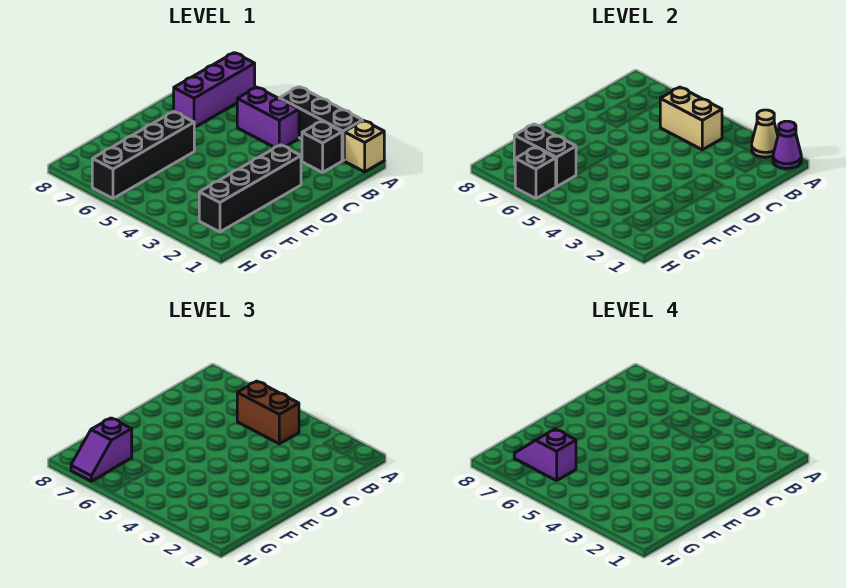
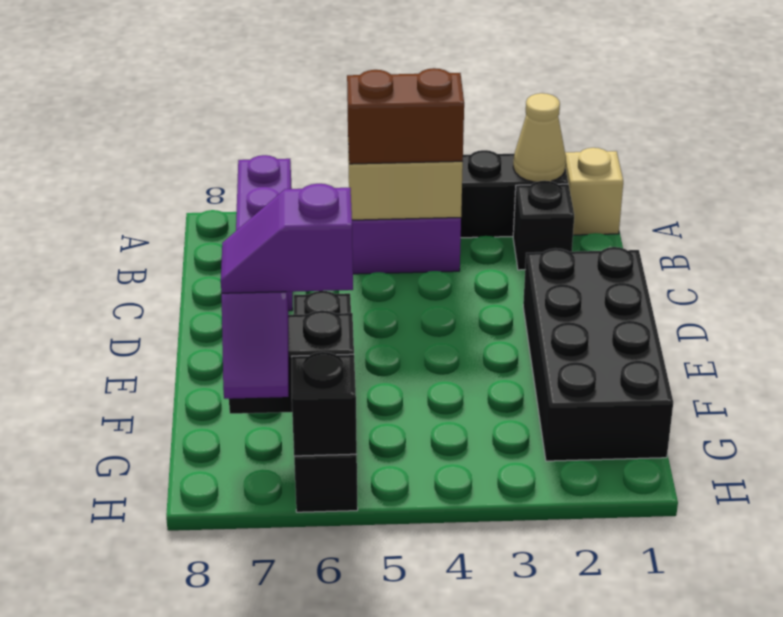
purple 1x1 cone [773,121,801,169] -> none
black 1x4 brick [199,145,301,232] -> black 2x4 brick [523,247,673,461]

